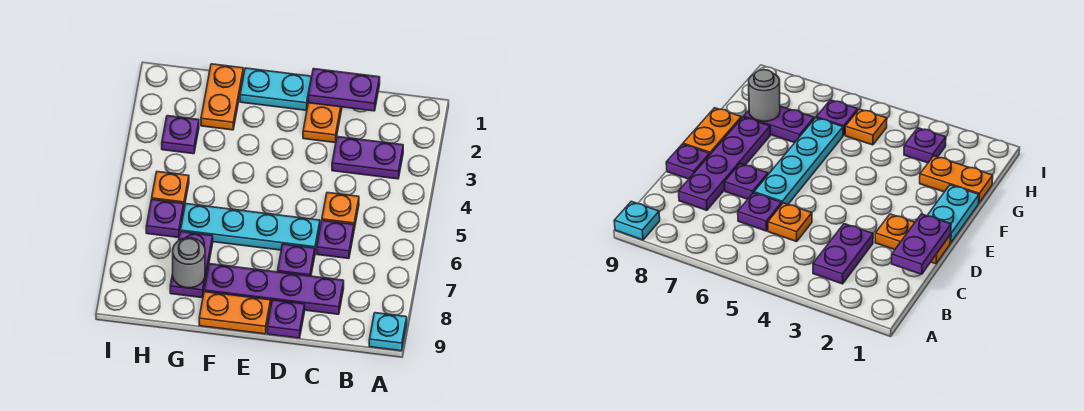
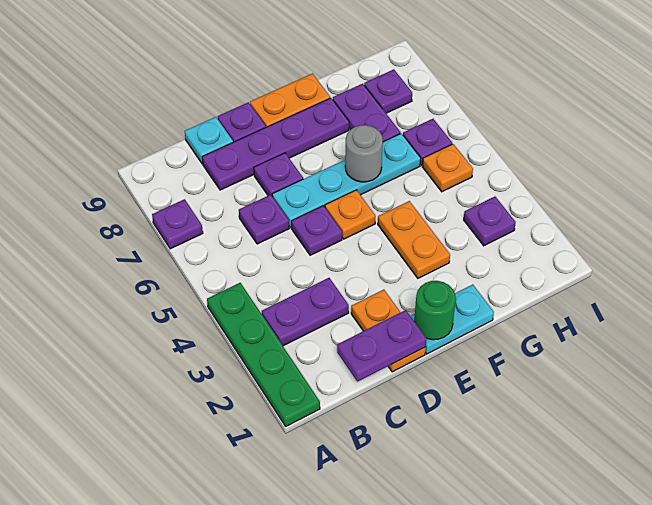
none -> green 1x4 plate [207,283,320,426]
none -> purple 1x1 plate [152,199,203,249]
cyan 1x1 plate [369,313,407,351] -> cyan 1x1 plate moved to [185,117,233,164]
orange 1x1 plate [322,193,359,229] -> orange 1x1 plate moved to [325,190,376,239]
none -> purple 1x1 plate [292,206,342,255]
none -> green 1x1 round brick [414,281,456,340]
orange 1x2 plate [201,64,243,130] -> orange 1x2 plate moved to [378,201,450,278]
grey 1x1 round brick [173,238,205,288] -> grey 1x1 round brick moved to [345,125,383,182]
none -> purple 1x1 plate [364,69,412,113]

